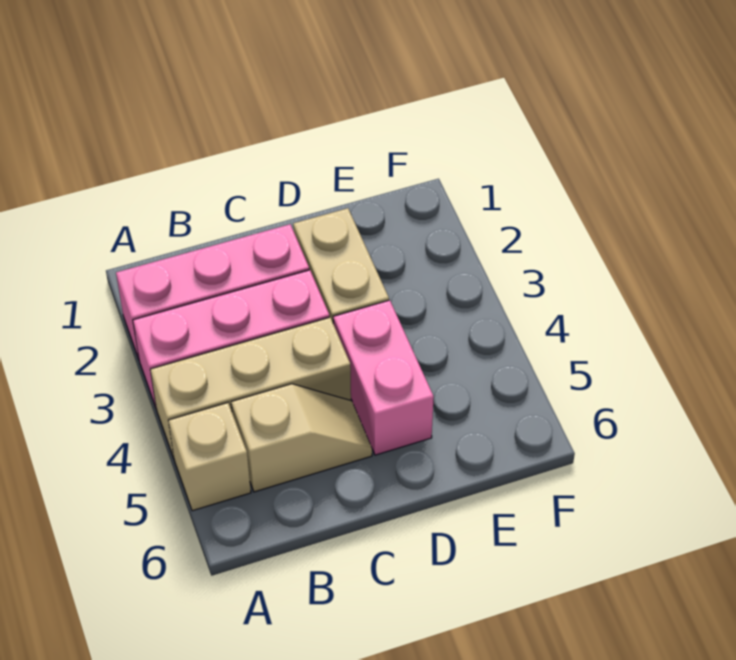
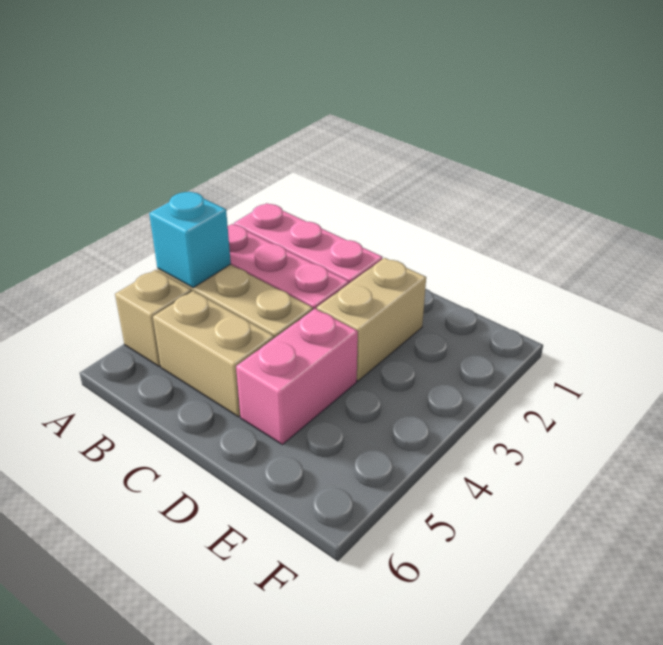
none -> cyan 1x1 brick [149,192,231,288]
tan 1x2 slope [231,384,372,492] -> tan 1x2 brick [153,291,274,417]

